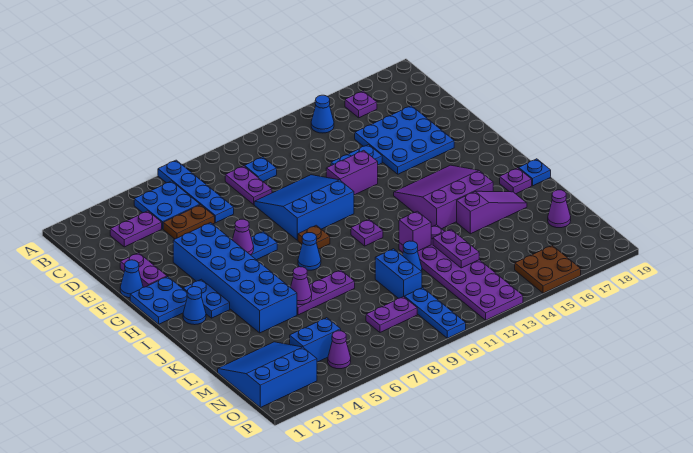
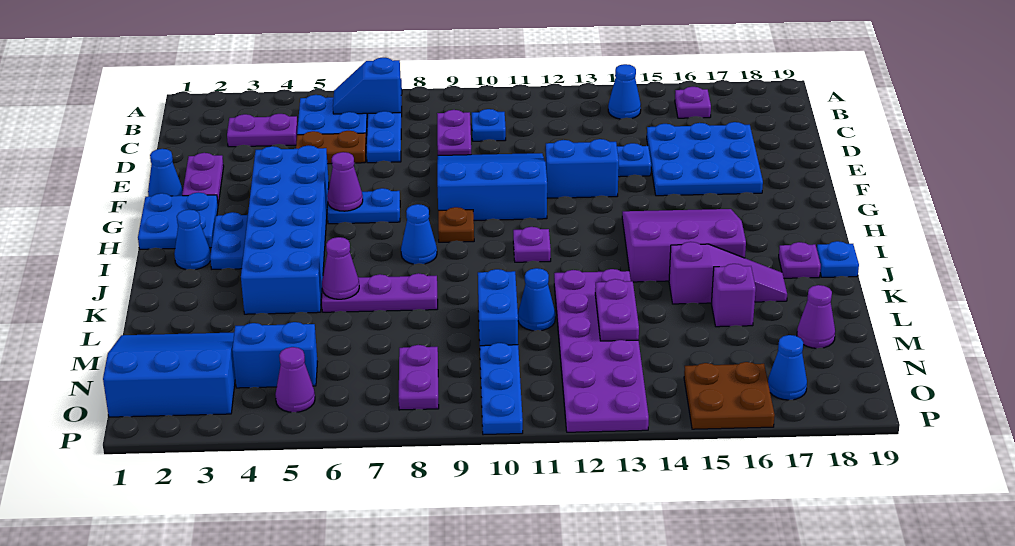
none -> blue 1x2 slope [333,58,401,114]
purple 1x2 brick [326,150,378,195] -> blue 1x2 brick [546,139,619,198]
purple 1x1 brick [399,211,431,251] -> purple 1x1 brick moved to [712,264,756,327]
purple 1x2 plate [366,296,417,332] -> purple 1x2 plate turned to [399,345,439,410]
none -> blue 1x1 cone [768,335,807,400]

